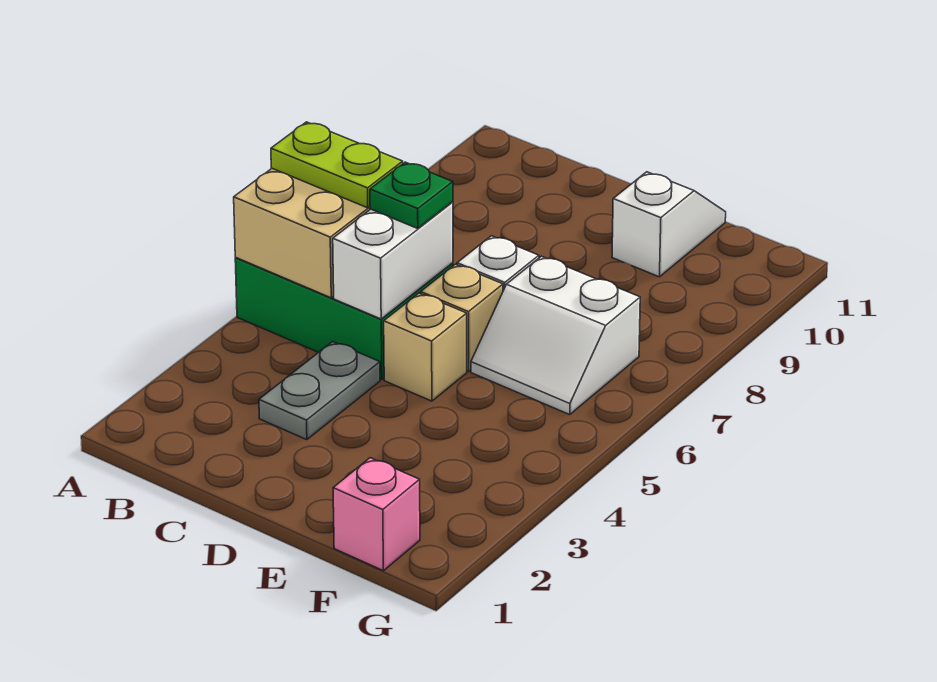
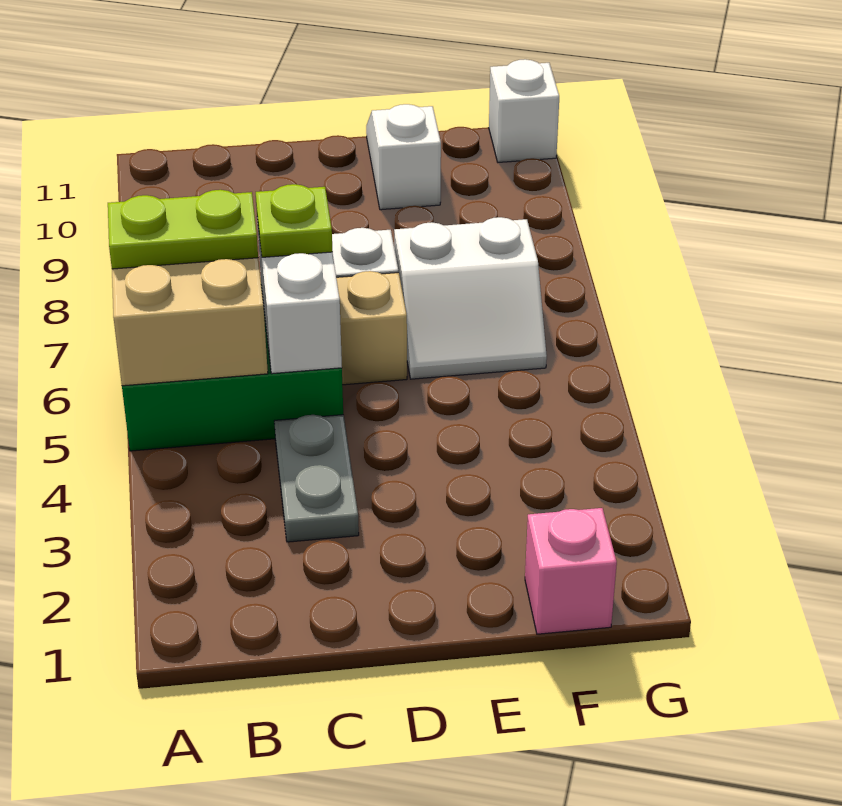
green 1x1 plate [370,162,453,229] -> lime 1x1 plate [256,184,333,257]
tan 1x1 brick [384,293,467,401] -> none
none -> white 1x1 brick [489,59,559,162]

